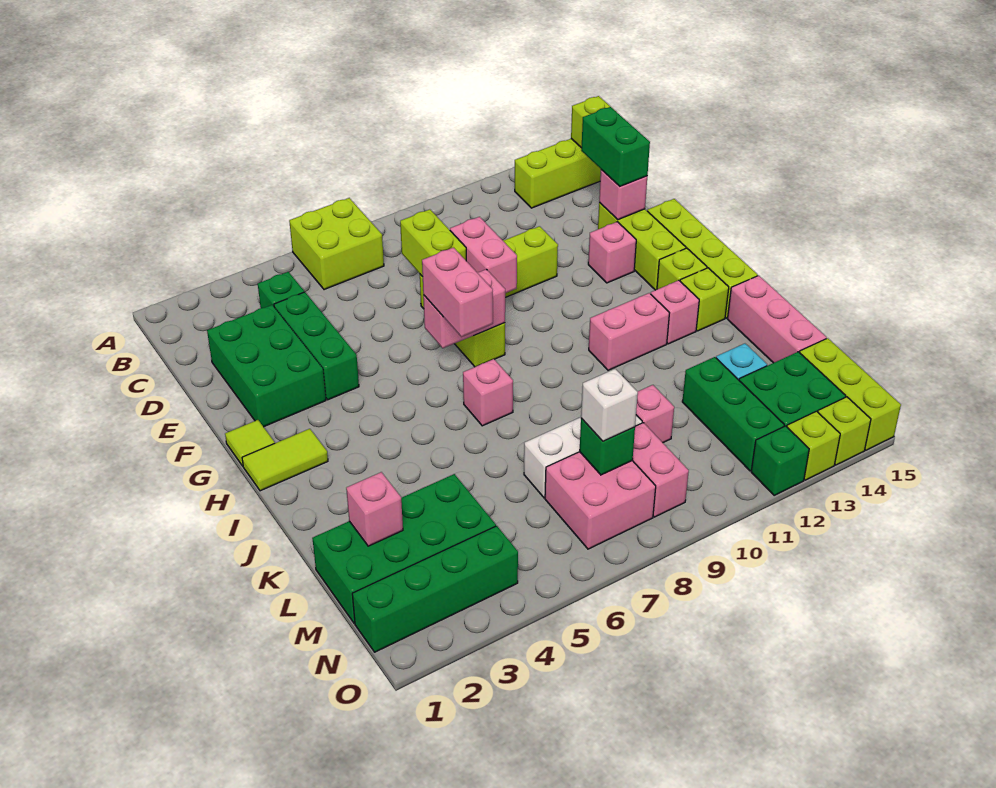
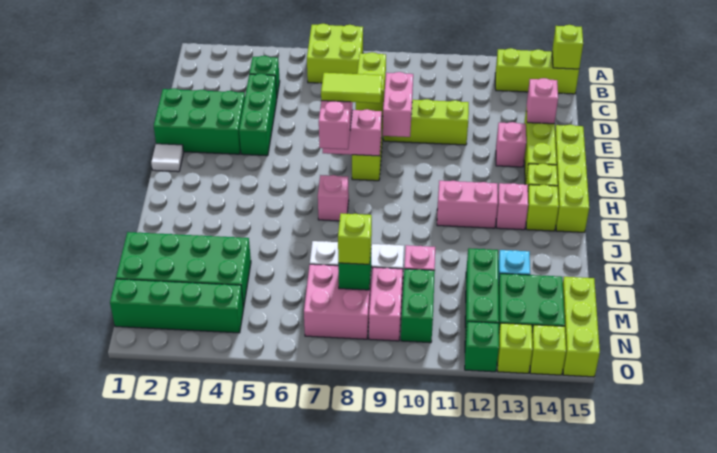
green 2x3 brick [207,305,326,427] -> green 2x3 brick turned to [154,88,245,154]
green 1x2 brick [581,107,650,186] -> green 1x2 brick moved to [401,269,435,343]
lime 1x1 tile [225,420,275,466] -> white 1x1 tile [151,144,184,172]
lime 1x2 tile [242,429,328,491] -> lime 1x2 tile moved to [321,73,382,103]
pink 1x3 brick [728,276,827,363] -> none
pink 1x1 brick [346,472,403,546] -> none
white 1x1 brick [581,369,638,441] -> lime 1x1 brick [338,213,372,264]

